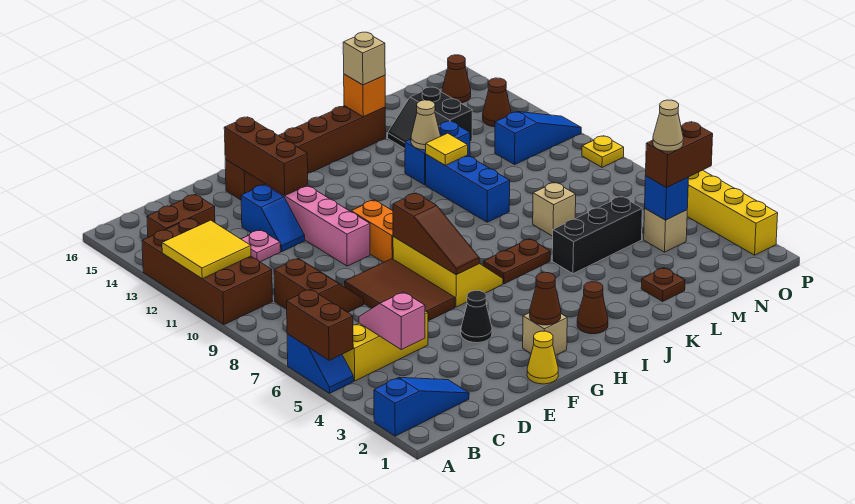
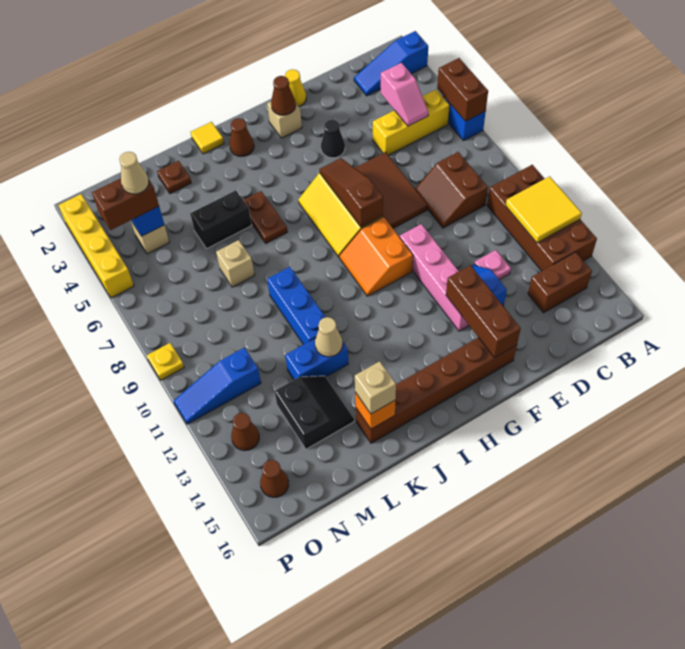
brown 1x2 plate [484,239,550,284] -> brown 1x2 plate turned to [244,191,287,243]
black 1x3 brick [552,196,642,274] -> black 1x2 brick [190,190,252,249]
yellow 1x1 tile [426,133,468,165] -> yellow 1x1 tile moved to [191,122,224,154]

